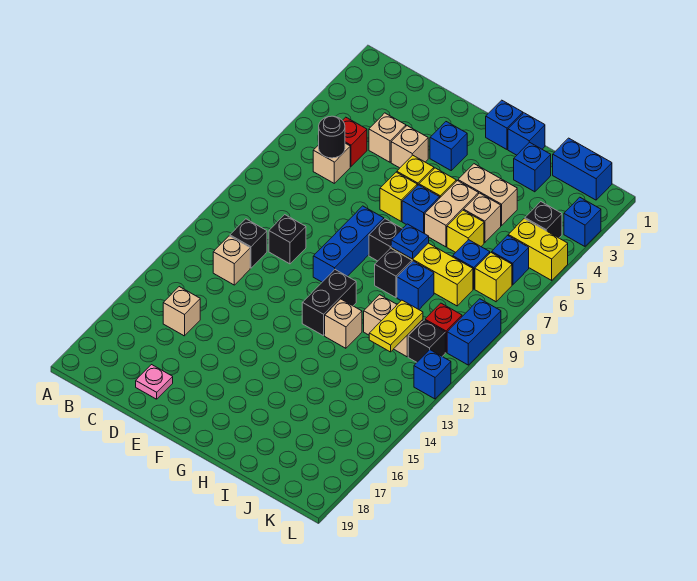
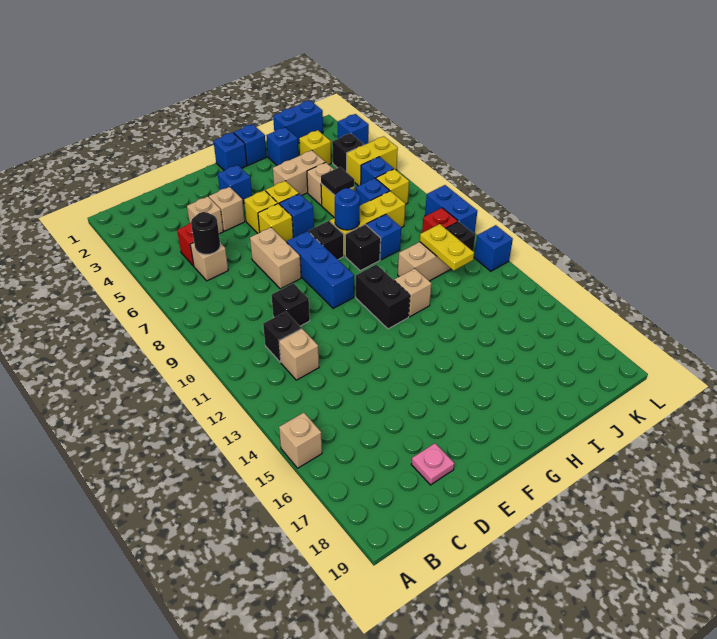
tan 1x1 brick [163,287,200,336] -> tan 1x1 brick moved to [279,413,322,468]
tan 1x2 brick [425,181,479,247] -> tan 1x2 brick moved to [250,228,301,289]
blue 1x1 plate [391,224,429,259] -> blue 1x1 round brick [335,188,360,230]
none -> black 1x1 tile [321,167,354,195]
none -> yellow 1x1 brick [299,130,331,165]

